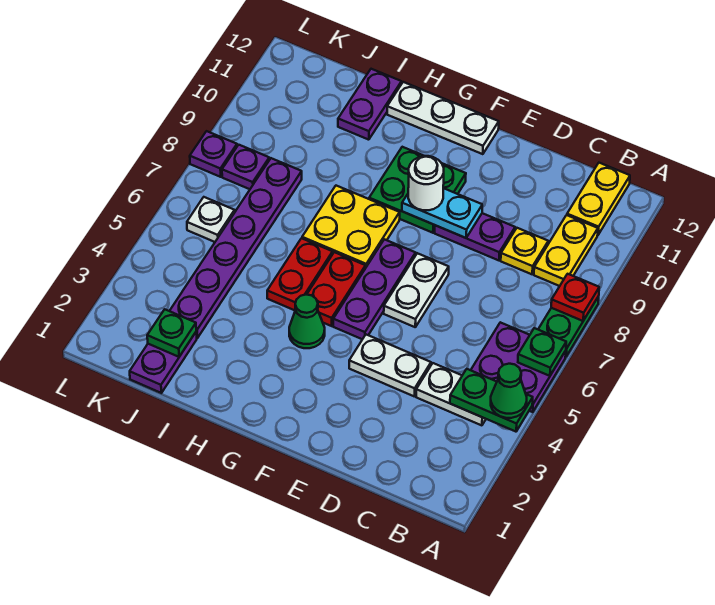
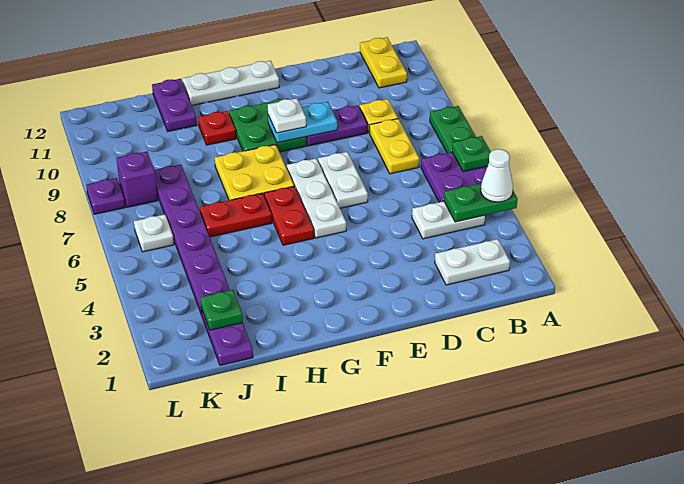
green 1x1 cone [491,364,527,418] -> white 1x1 cone [481,149,513,202]
red 1x1 plate [551,274,599,321] -> red 1x1 plate moved to [198,111,236,145]
yellow 1x2 plate [534,215,598,286] -> yellow 1x2 plate moved to [370,119,419,174]
white 1x2 plate [349,335,431,397] -> white 1x2 plate moved to [435,239,510,285]
purple 1x3 plate [333,239,416,339] -> white 1x3 plate [287,159,346,238]
white 1x1 round brick [408,156,444,210] -> white 1x1 plate [268,98,306,133]
green 1x1 cone [289,295,325,348] -> none
red 1x2 plate [267,238,333,310] -> red 1x2 plate turned to [200,193,272,237]
purple 1x1 plate [222,145,269,189] -> purple 1x1 brick [117,152,158,207]

